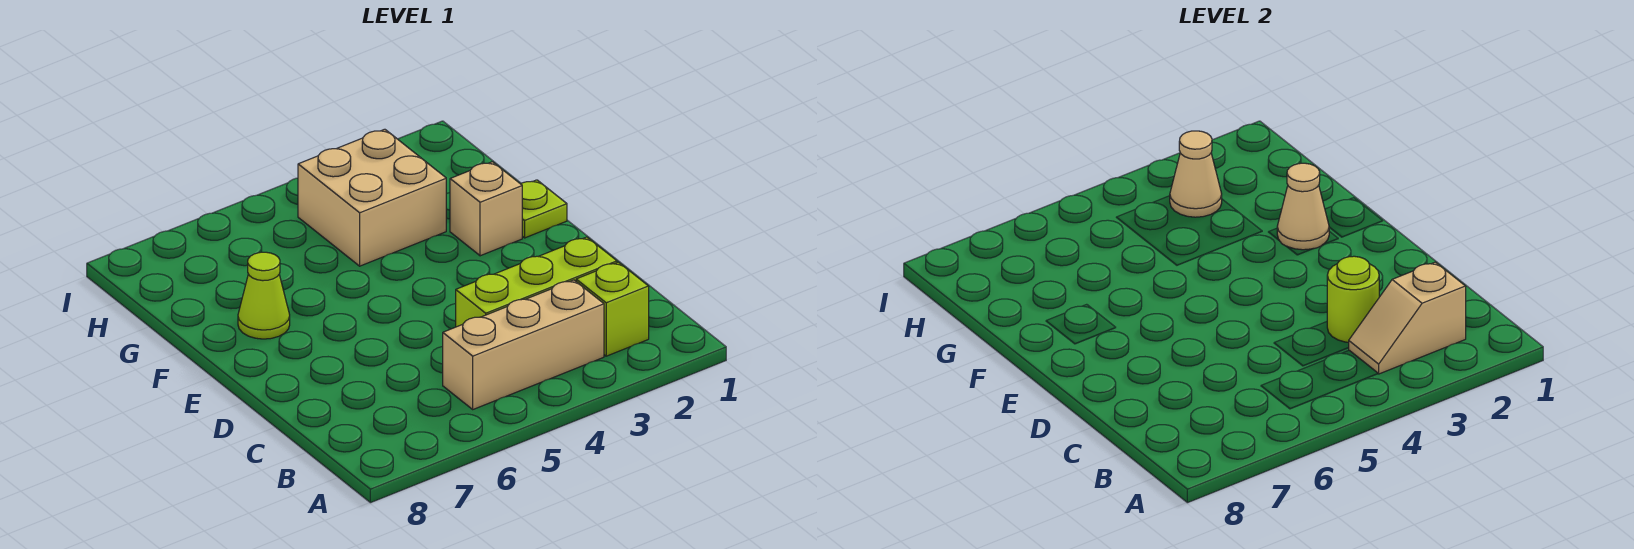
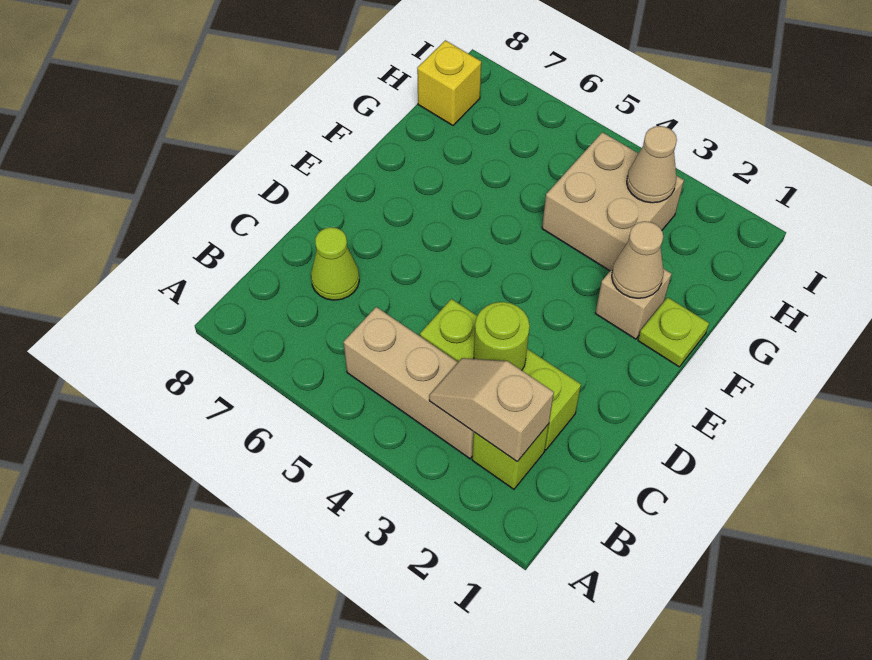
lime 1x1 cone [238,252,290,339] -> lime 1x1 cone moved to [311,227,359,300]
none -> yellow 1x1 brick [417,40,481,125]

